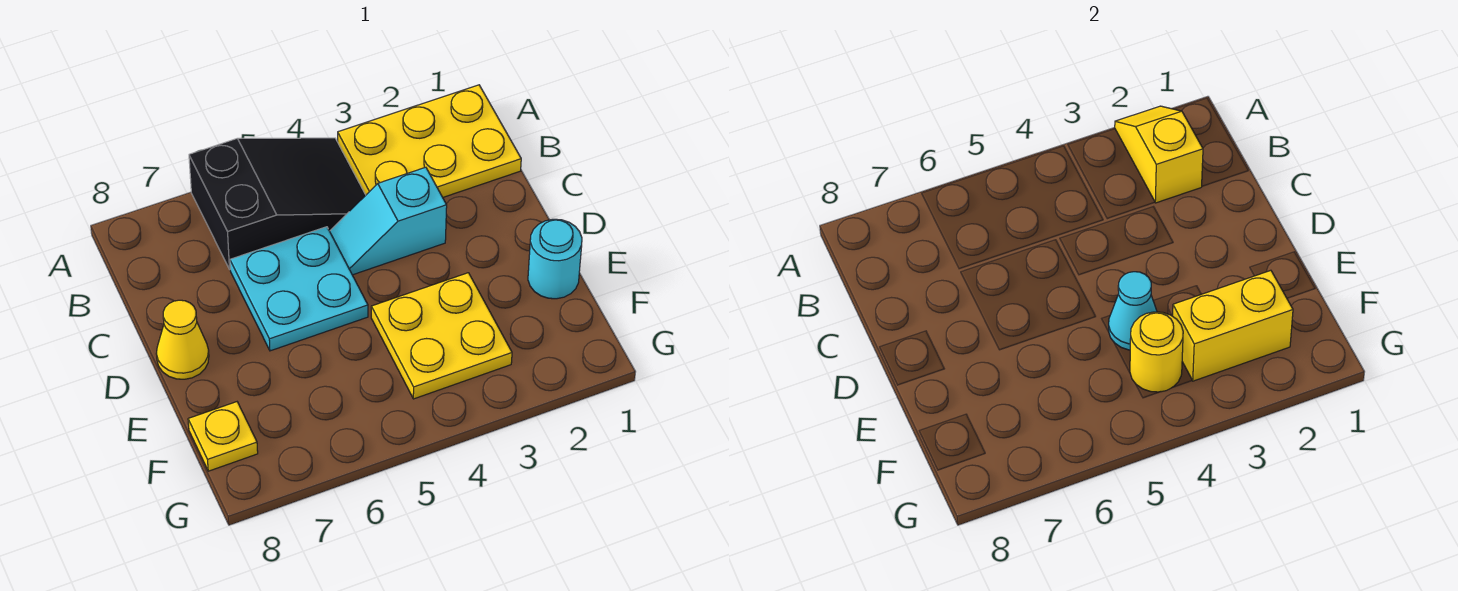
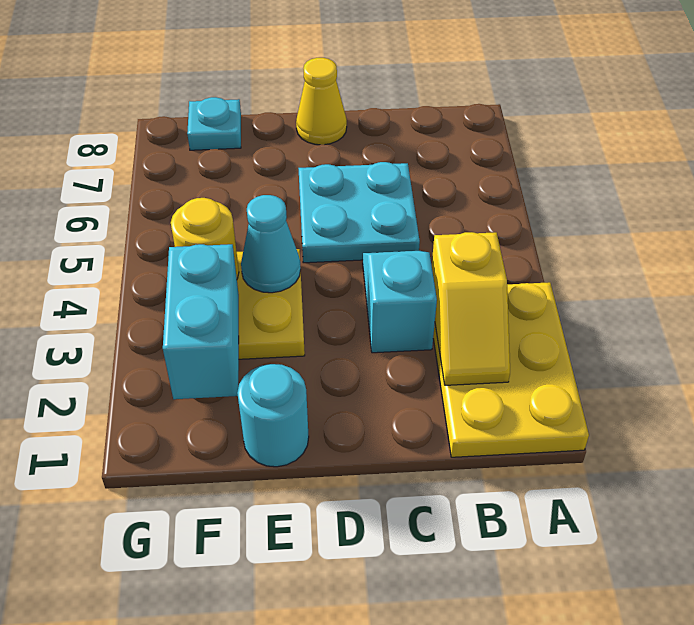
yellow 1x2 slope [1115,106,1203,203] -> yellow 1x2 slope turned to [432,232,510,385]
black 2x3 slope [189,138,366,269] -> none
yellow 1x2 brick [1173,270,1293,381] -> cyan 1x2 brick [163,244,239,399]
yellow 1x1 plate [188,402,258,471] -> cyan 1x1 plate [187,97,241,150]

